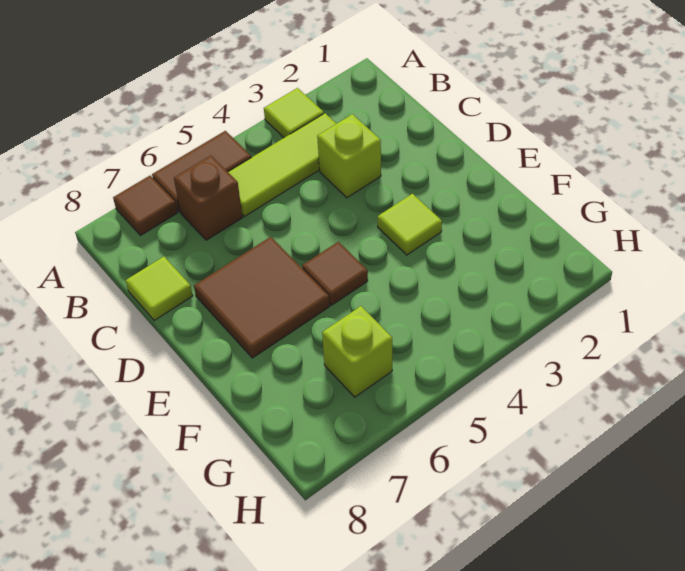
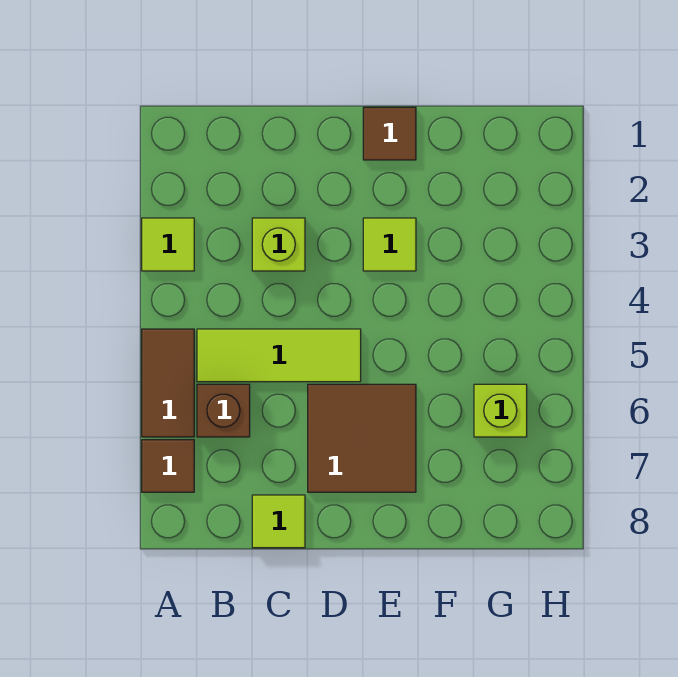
lime 1x3 tile [228,113,336,216] -> lime 1x3 tile turned to [197,329,361,382]
brown 1x1 tile [302,242,368,305] -> brown 1x1 tile moved to [363,107,416,160]

